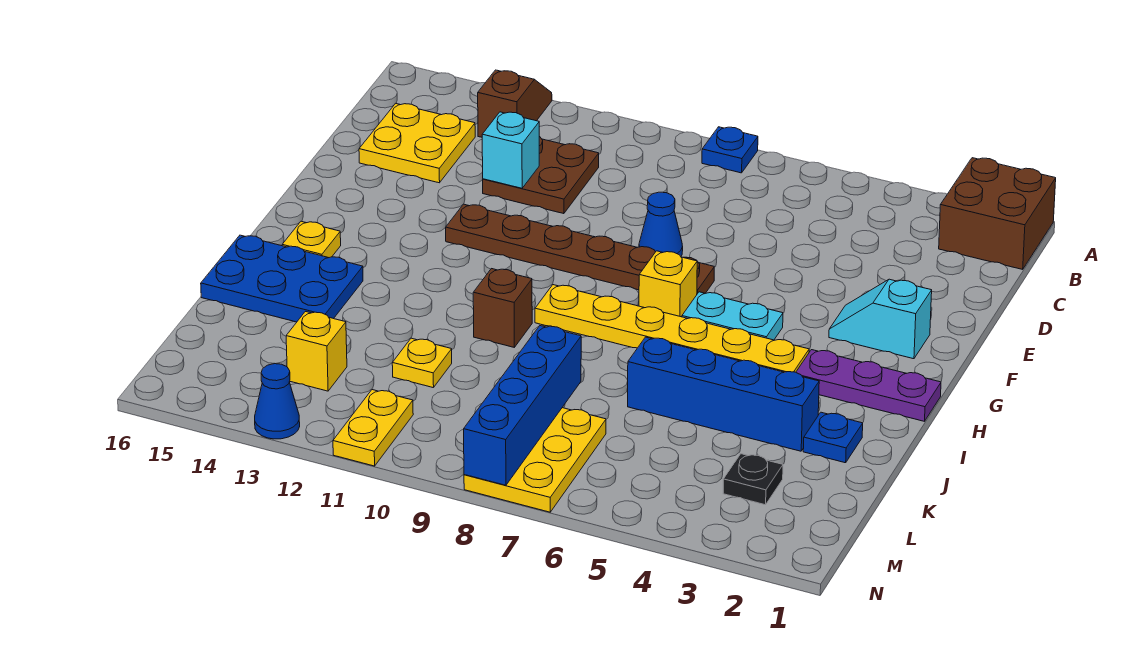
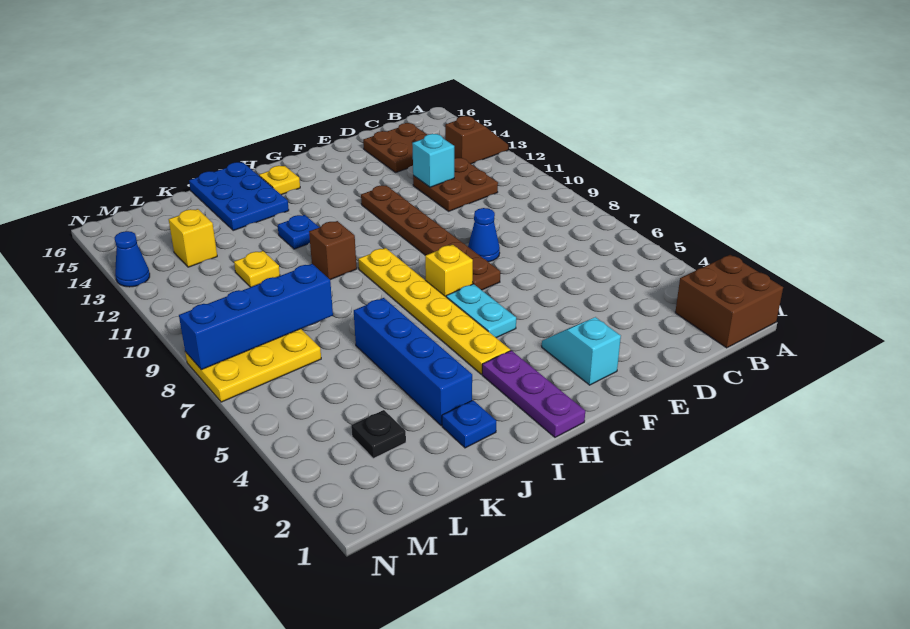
blue 1x1 plate [702,127,758,173] -> blue 1x1 plate moved to [278,215,319,249]
yellow 2x2 plate [359,103,475,183] -> brown 2x2 plate [363,123,427,172]
yellow 1x2 plate [333,390,413,466] -> none

